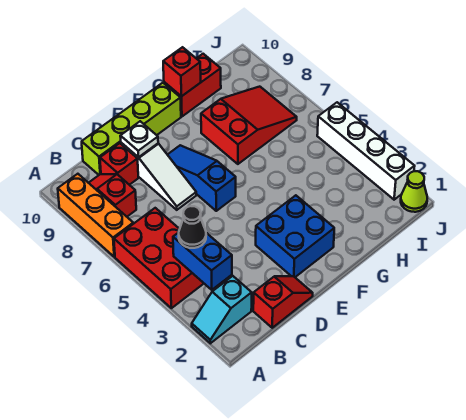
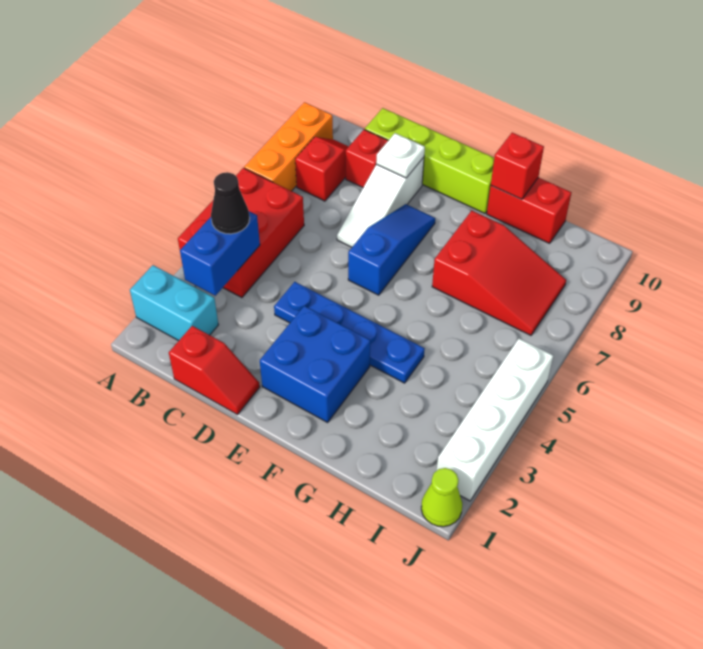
cyan 1x2 slope [192,276,252,343] -> cyan 1x2 brick [130,265,218,341]
none -> blue 1x4 plate [274,282,425,383]

